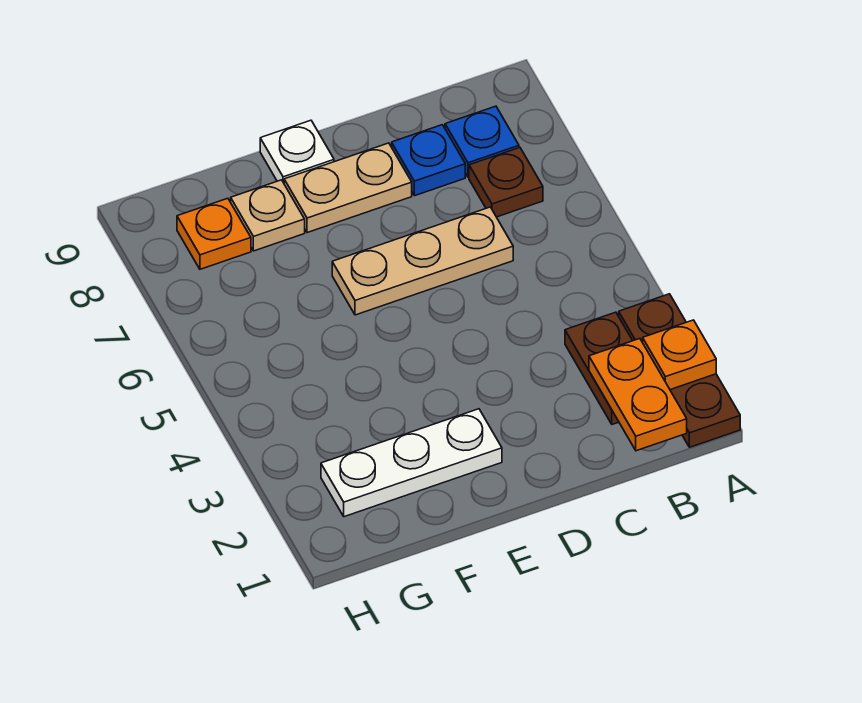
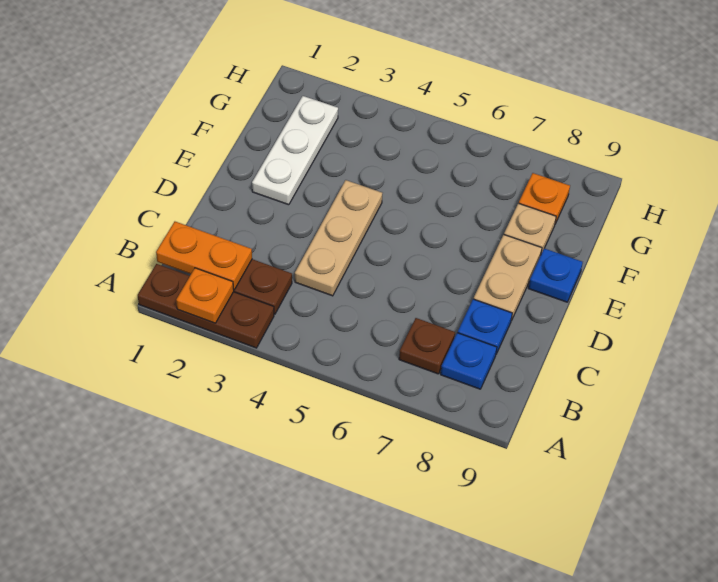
tan 1x3 plate [332,207,513,315] -> tan 1x3 plate moved to [295,180,382,296]
white 1x1 plate [260,120,334,183] -> blue 1x1 plate [529,248,583,302]

